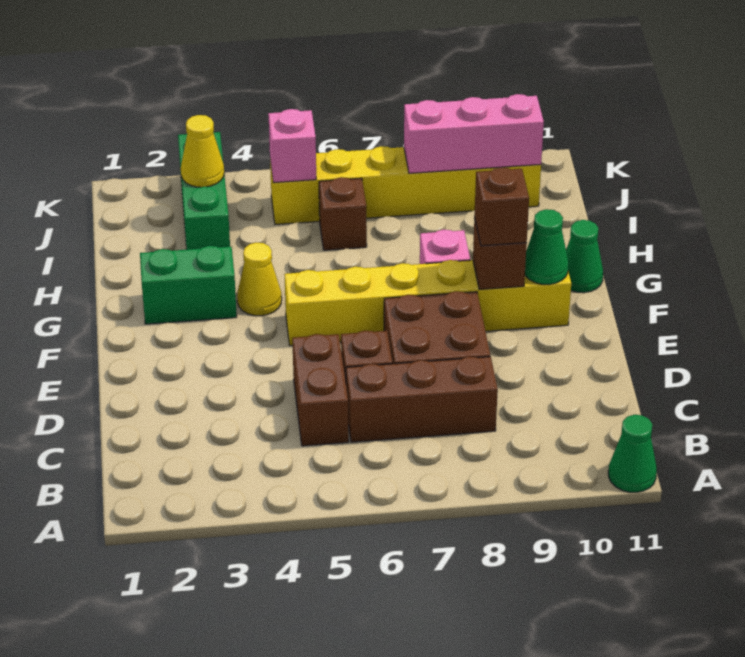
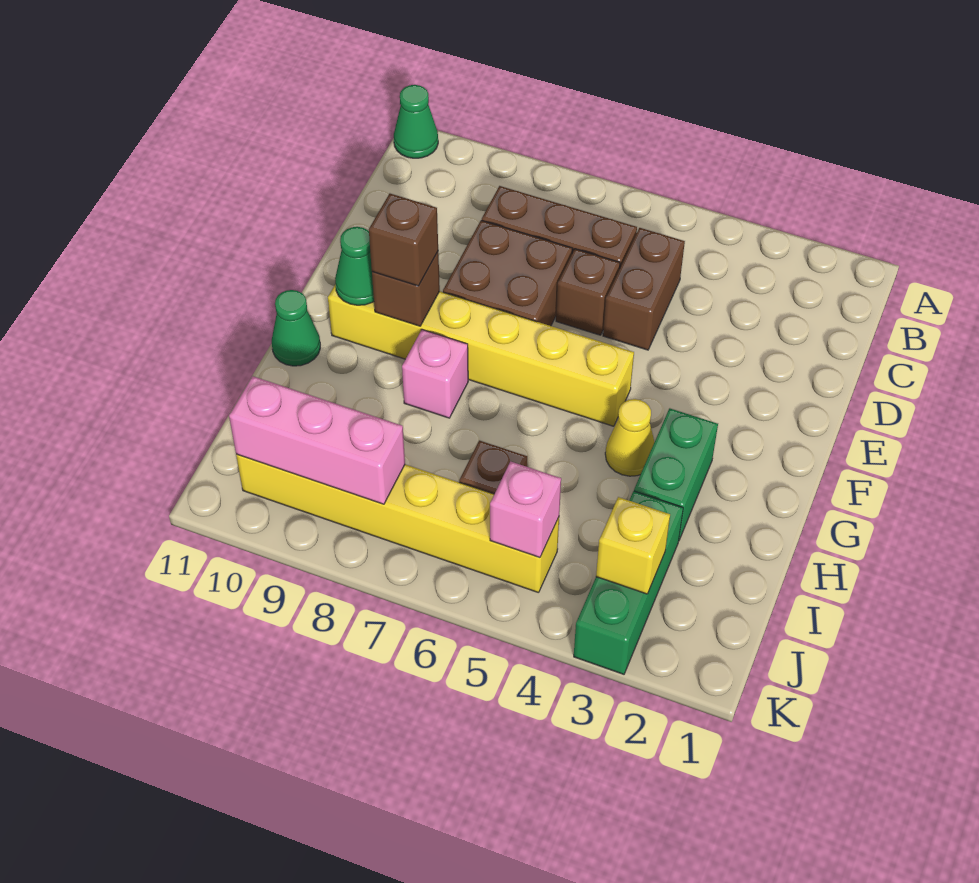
green 1x2 brick [140,246,237,324] -> green 1x2 brick turned to [634,408,718,540]
yellow 1x1 cone [181,115,224,187] -> yellow 1x1 brick [596,497,670,594]

